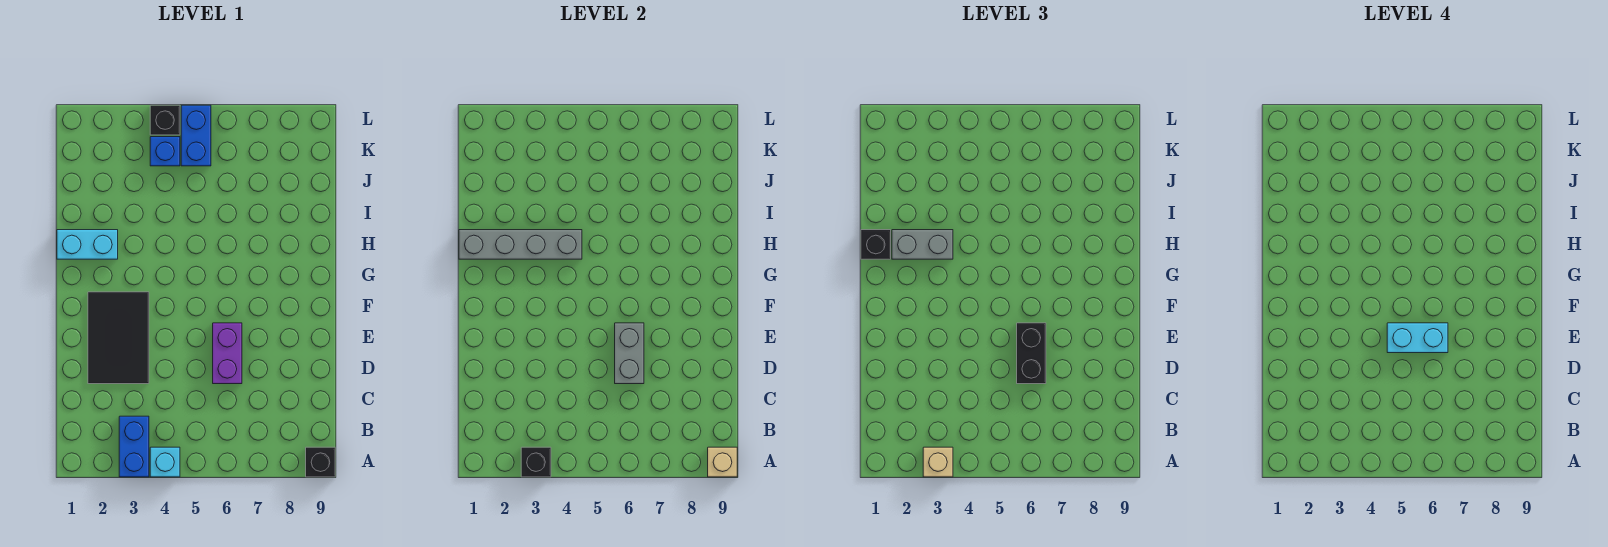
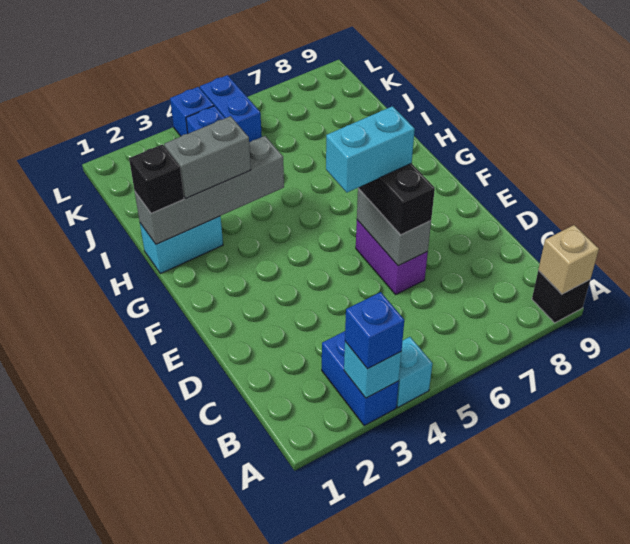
black 1x1 brick [521,447,551,477] -> cyan 1x1 brick [344,342,401,398]
tan 1x1 brick [923,447,953,477] -> blue 1x1 brick [345,292,404,369]
black 2x3 tile [88,292,149,384] -> none
black 1x1 brick [150,105,180,135] -> blue 1x1 brick [170,87,214,136]

